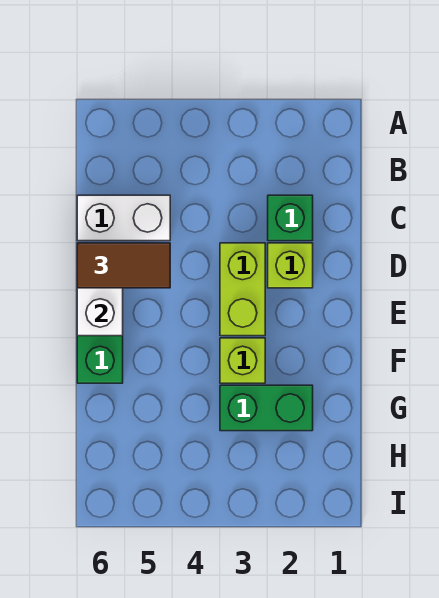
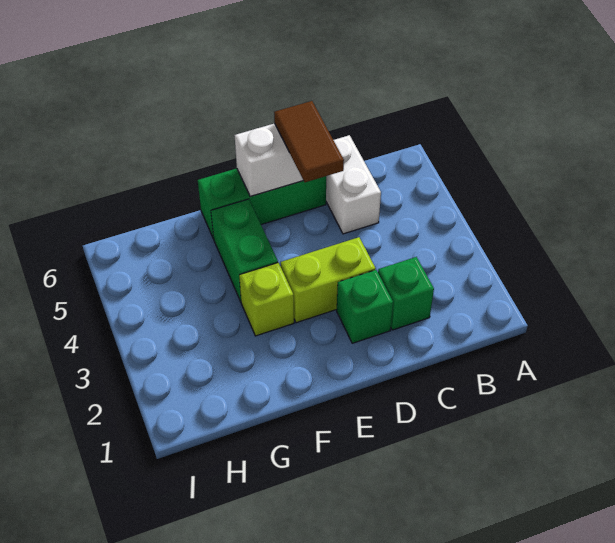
lime 1x1 brick [268,243,313,288] -> green 1x1 brick [337,270,393,343]
green 1x2 brick [220,385,313,431] -> green 1x2 brick moved to [211,199,278,301]

